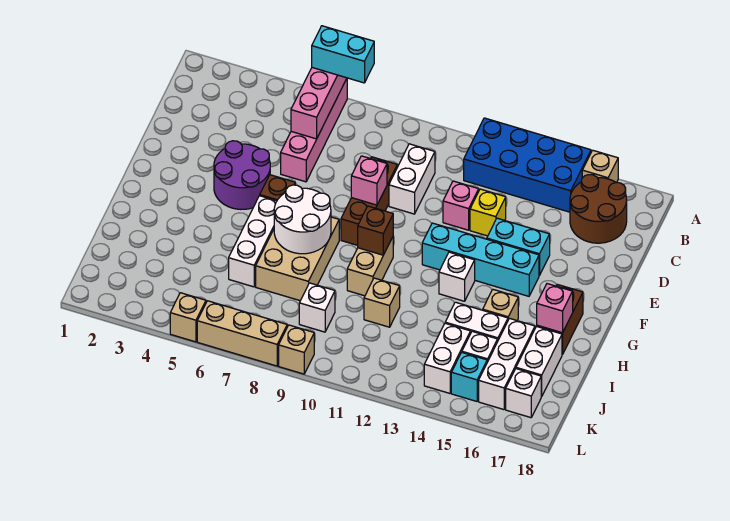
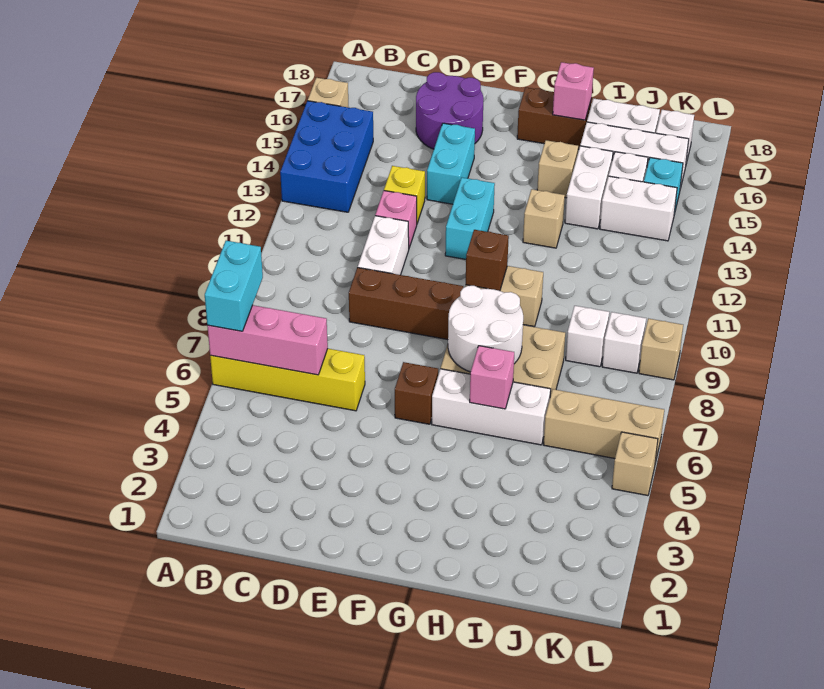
pink 1x4 brick [281,79,347,182] -> yellow 1x4 brick [210,349,365,411]
blue 2x4 brick [464,118,591,212] -> blue 2x3 brick [280,101,373,212]
brown 2x2 round brick [570,175,627,243] -> none
white 1x2 brick [389,144,435,214] -> white 1x2 brick turned to [358,216,409,275]
purple 2x2 round brick [214,141,270,209] -> purple 2x2 round brick moved to [416,72,483,149]
pink 1x1 brick [351,156,387,205] -> pink 1x1 brick moved to [470,346,514,409]
cyan 1x4 brick [422,223,539,296] -> cyan 1x2 brick [445,178,495,259]
white 1x1 brick [439,252,475,301] -> white 1x1 brick moved to [602,312,646,373]
tan 1x1 brick [364,278,400,327] -> tan 1x1 brick moved to [523,189,565,248]
tan 1x3 brick [197,301,287,366] -> tan 1x3 brick turned to [544,389,664,463]

